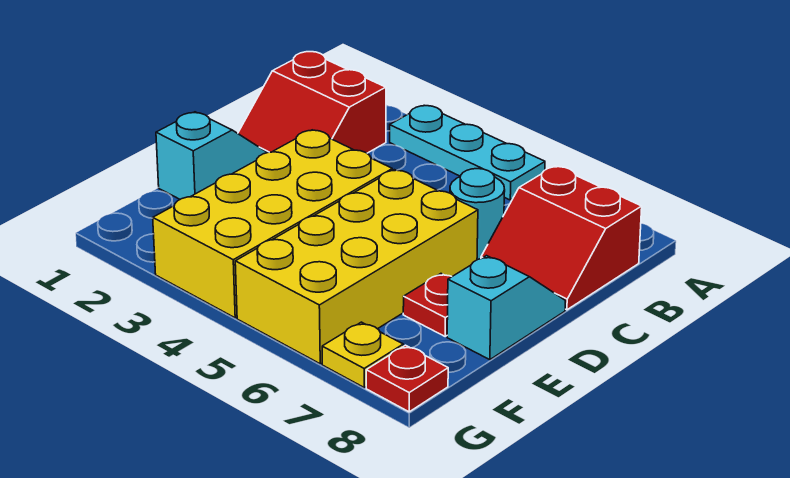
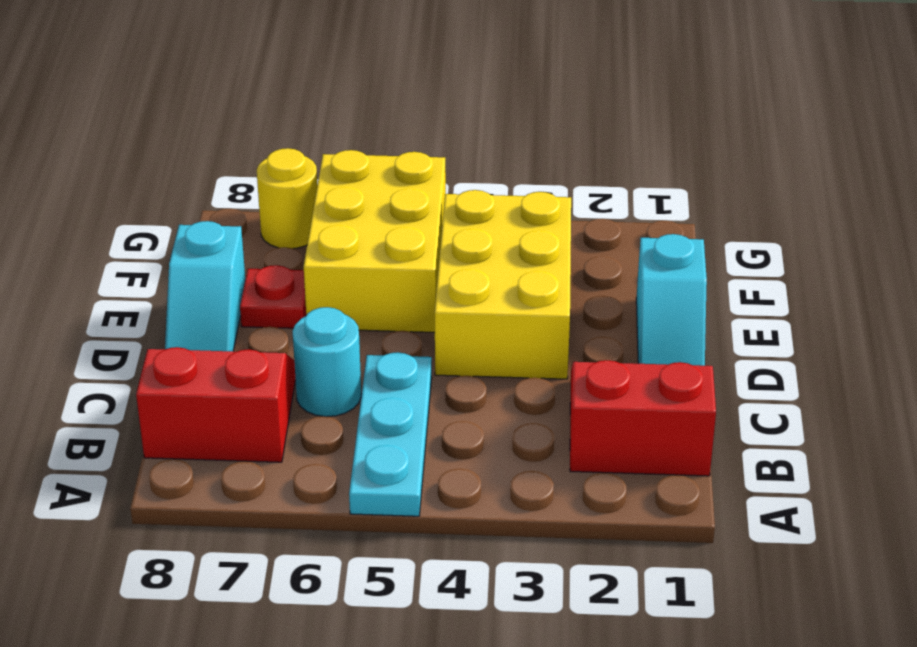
cyan 1x3 plate [390,106,545,200] -> cyan 1x3 plate turned to [349,352,432,516]
yellow 2x4 brick [153,130,392,318] -> yellow 2x3 brick [435,190,571,379]
yellow 2x4 brick [235,170,478,364] -> yellow 2x3 brick [304,150,446,333]
yellow 1x1 plate [322,322,403,387] -> yellow 1x1 round brick [257,148,318,249]
red 1x1 plate [366,345,448,412] -> none

